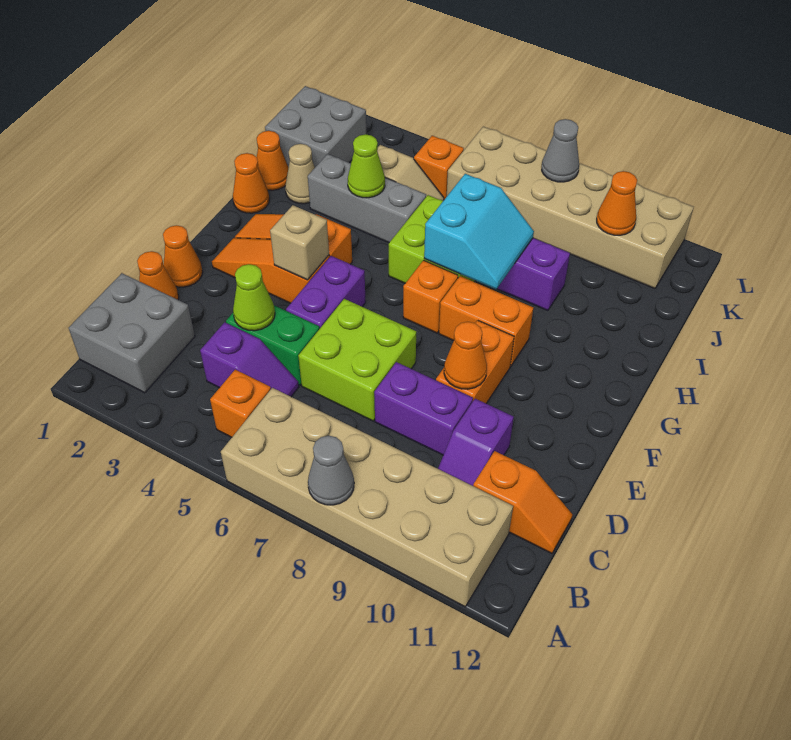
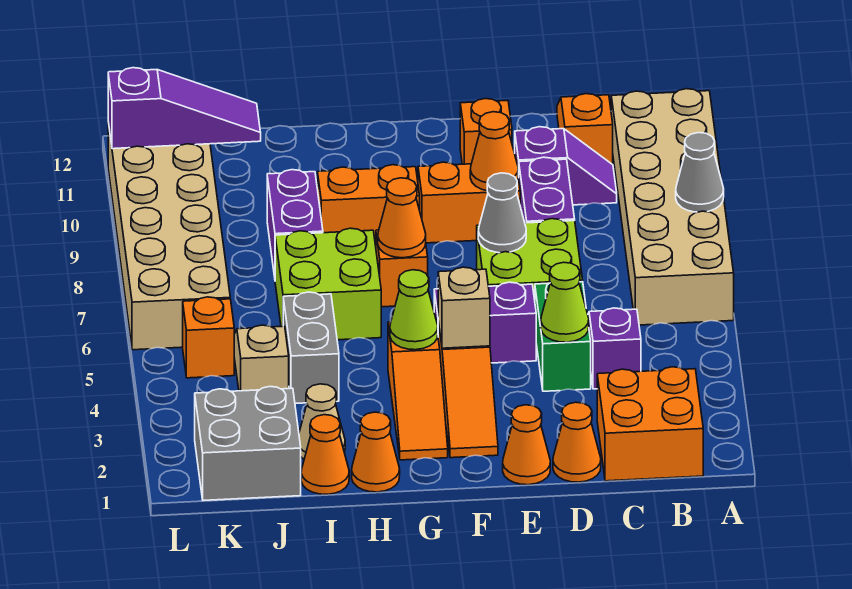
grey 2x2 brick [69,273,195,393] -> orange 2x2 brick [597,367,703,481]
orange 1x1 brick [210,370,271,437] -> orange 1x1 brick moved to [460,99,512,164]
orange 1x2 brick [439,276,533,366] -> orange 1x2 brick turned to [318,165,420,245]
cyan 2x2 slope [424,174,534,289] -> none
grey 1x3 brick [308,154,426,243] -> grey 1x2 brick [283,292,339,404]
lime 1x1 cone [348,134,385,198] -> lime 1x1 cone moved to [390,270,438,350]
none -> purple 1x3 slope [108,68,261,149]
orange 1x1 cone [597,171,637,235] -> orange 1x1 cone moved to [378,178,426,258]
grey 1x1 cone [542,119,579,182] -> grey 1x1 cone moved to [478,173,526,253]

